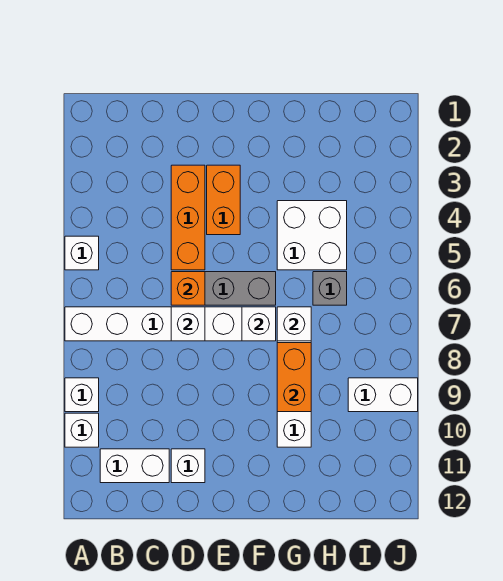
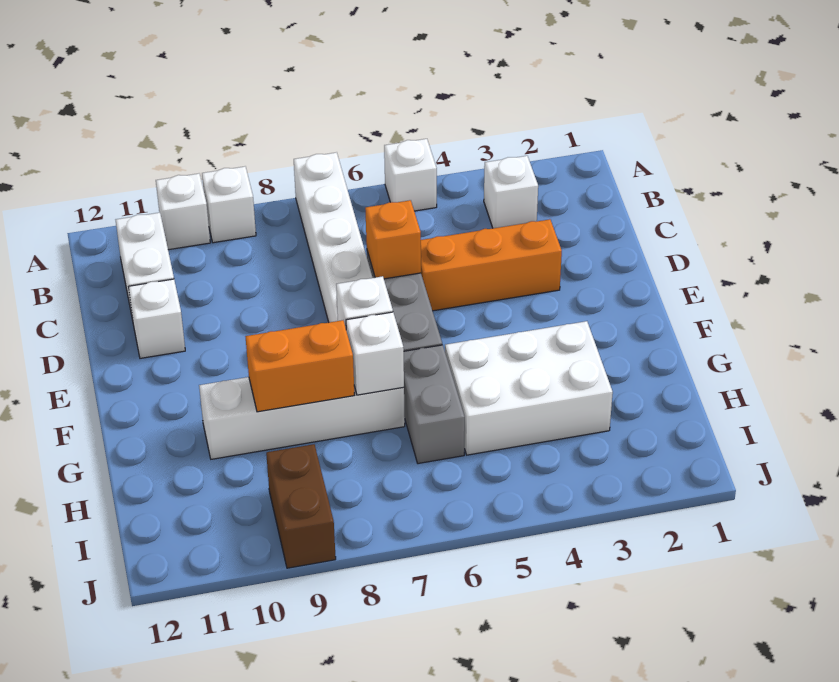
white 1x1 brick [171,307,205,341] -> white 1x1 brick moved to [484,156,538,228]
orange 1x2 brick [207,165,240,235] -> none
white 2x2 brick [277,201,347,270] -> white 2x3 brick [445,321,613,455]
grey 1x1 brick [313,272,347,305] -> grey 1x2 brick [404,345,465,464]
white 1x2 brick [348,378,418,412] -> brown 1x2 brick [266,444,336,568]

